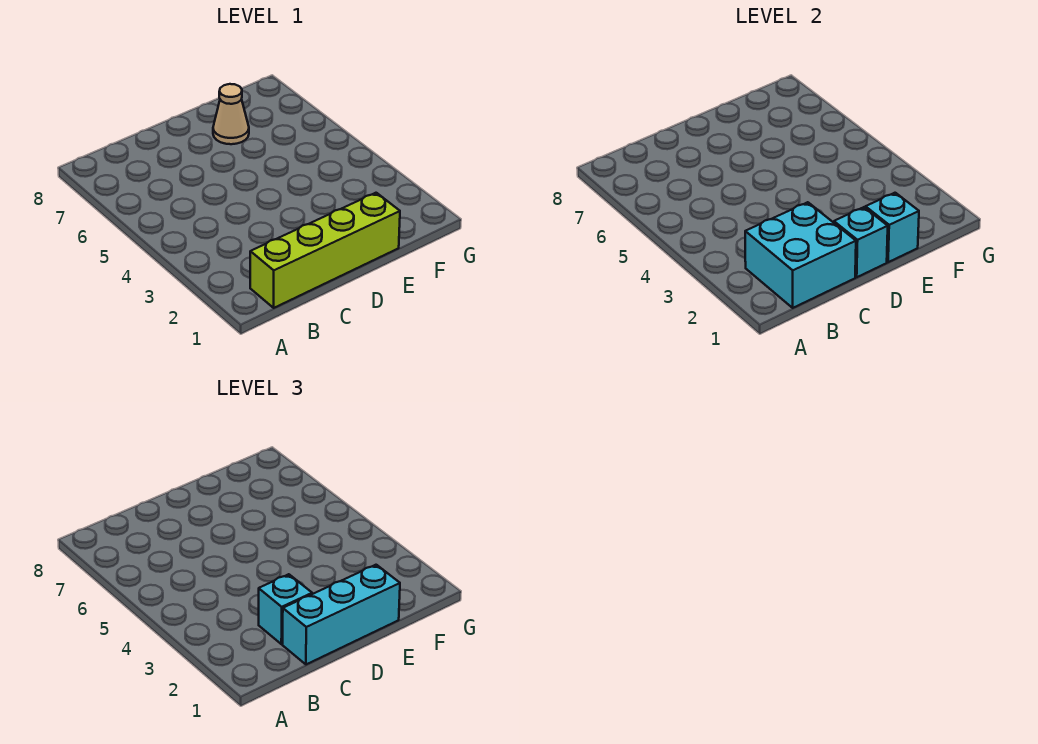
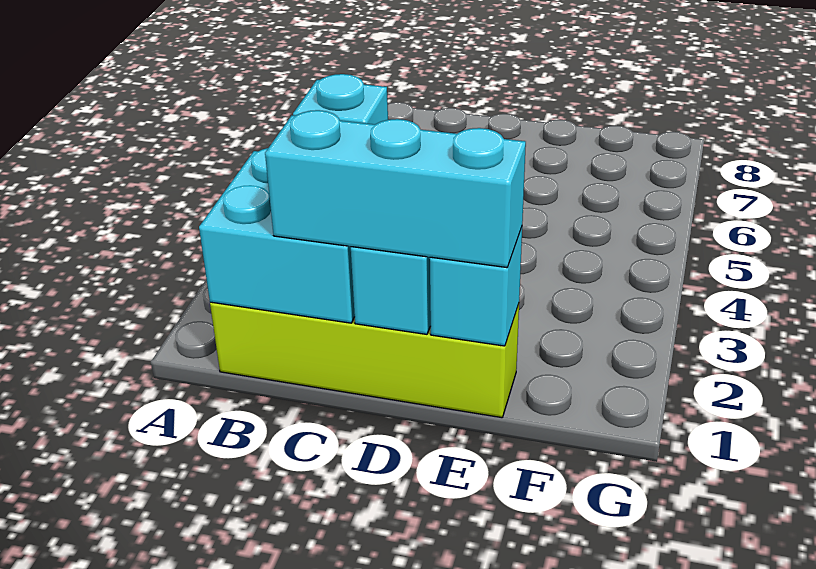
tan 1x1 cone [213,84,249,144] -> none

